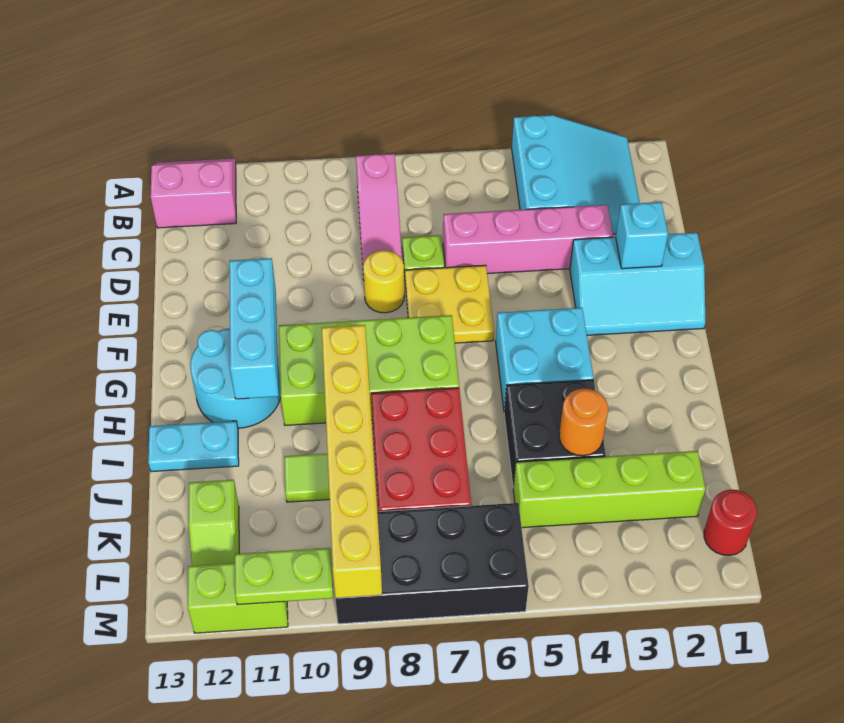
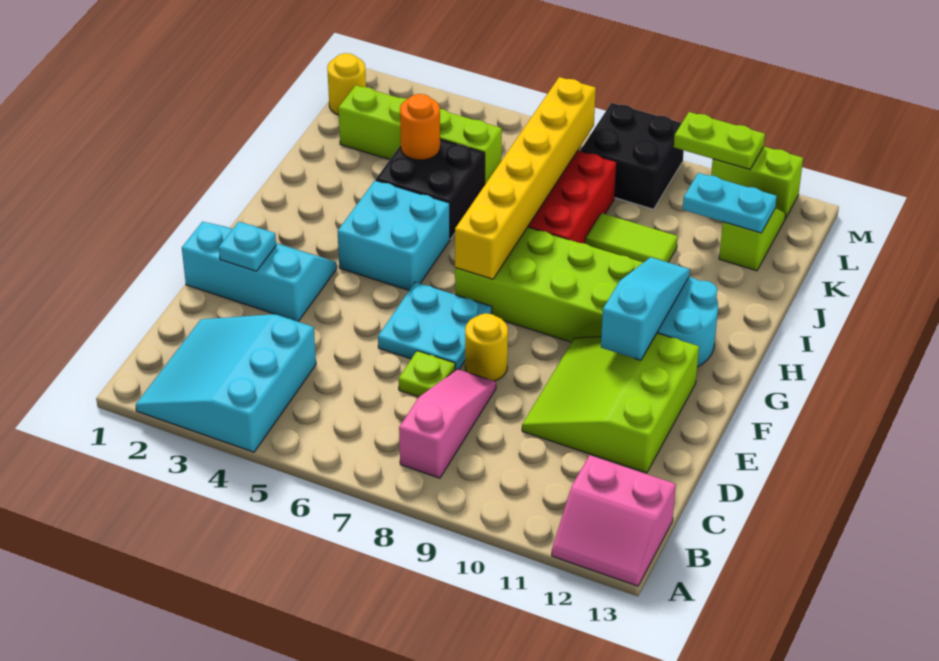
pink 1x4 brick [443,205,613,274] -> none
none -> lime 3x3 slope [522,333,699,473]
cyan 1x1 brick [616,202,668,269] -> cyan 1x1 plate [219,222,276,271]
yellow 2x2 plate [405,265,494,343] -> cyan 2x2 plate [378,282,492,370]
cyan 1x3 brick [229,258,279,399] -> cyan 1x3 slope [601,257,690,360]
yellow 1x6 brick [322,325,382,598] -> yellow 1x6 brick moved to [455,77,596,279]
cyan 1x2 plate [148,421,239,472] -> cyan 1x2 plate moved to [683,173,777,233]
red 1x1 round brick [704,490,757,556] -> yellow 1x1 round brick [327,53,366,115]
black 2x4 brick [336,503,529,624] -> black 2x2 brick [581,103,684,209]

